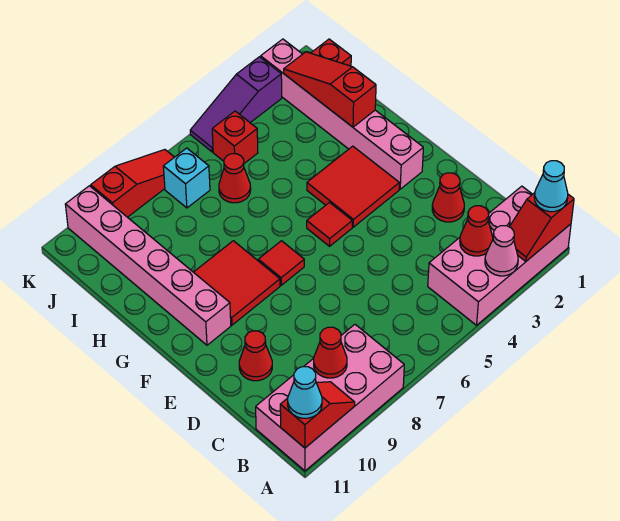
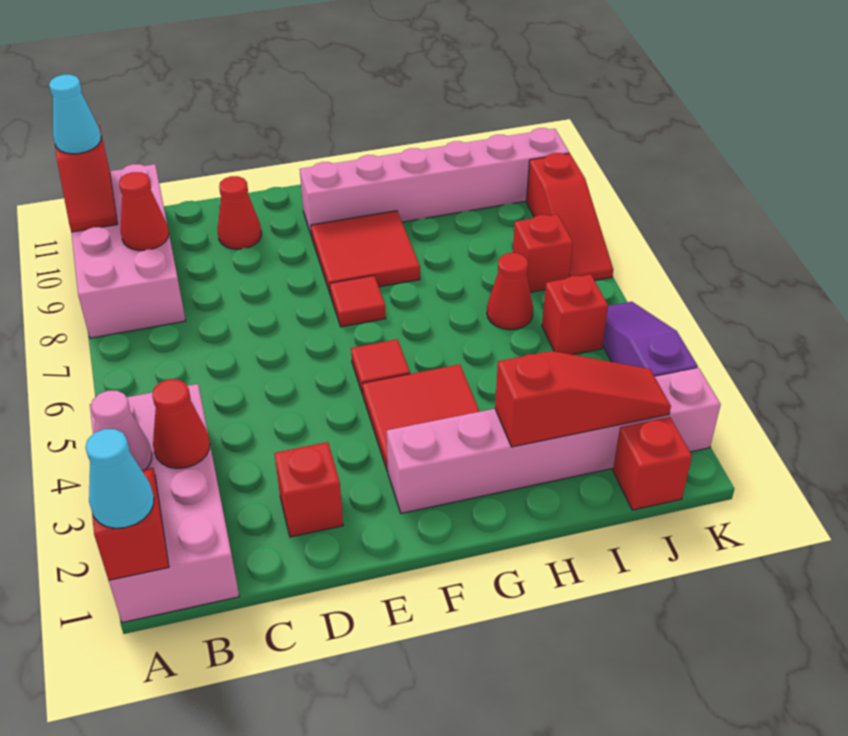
red 1x1 cone [432,173,464,222] -> red 1x1 brick [274,442,343,537]
cyan 1x1 brick [163,148,210,208] -> red 1x1 brick [513,214,573,292]

